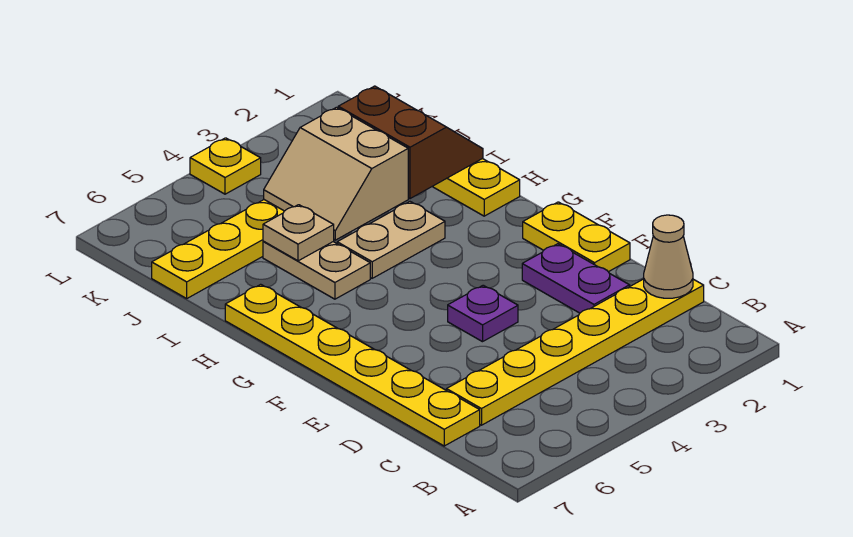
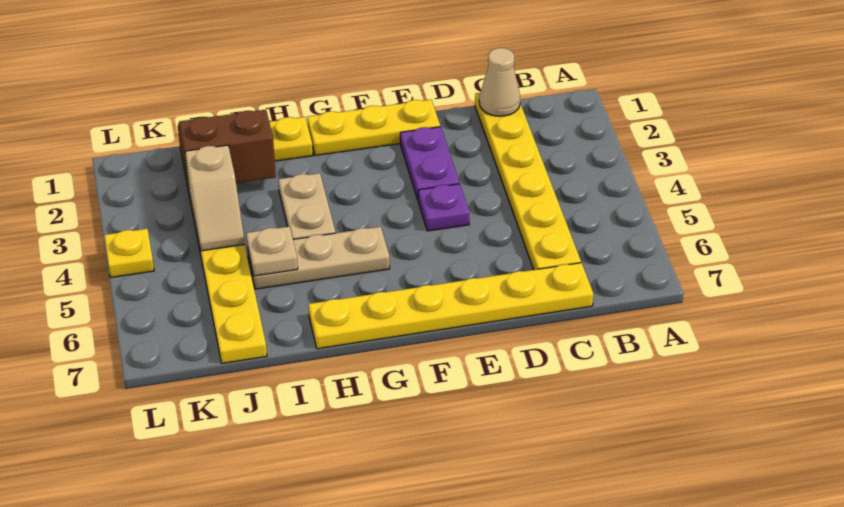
purple 1x2 plate [522,244,630,313] -> purple 1x2 plate turned to [400,127,459,200]
yellow 1x2 plate [523,202,630,272] -> yellow 1x3 plate [307,100,440,156]
tan 1x2 plate [263,241,370,299] -> tan 1x3 plate [247,227,390,289]
tan 2x2 slope [264,107,408,240] -> tan 1x2 slope [185,145,245,251]

